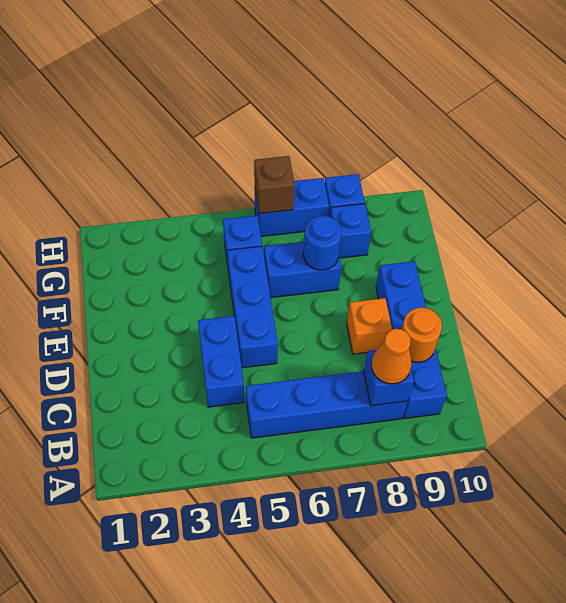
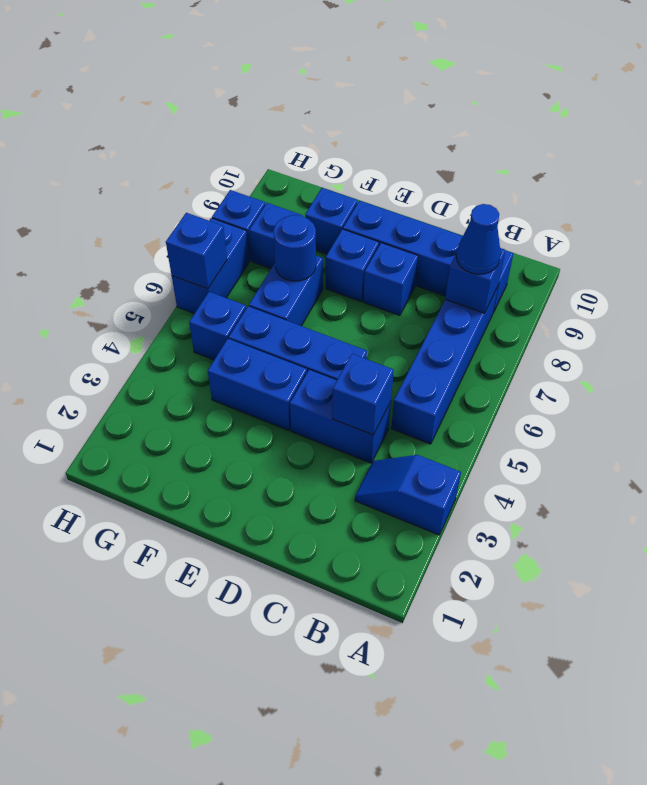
none -> blue 1x2 slope [355,455,461,535]
orange 1x1 cone [371,329,412,384] -> blue 1x1 cone [456,204,501,274]
none -> blue 1x1 brick [332,354,394,435]
orange 1x1 round brick [402,308,442,362] -> none
orange 1x1 brick [347,298,392,354] -> blue 1x1 brick [363,243,418,316]
none -> blue 1x2 brick [208,339,307,430]
none -> blue 1x1 brick [326,229,379,301]
none -> blue 1x1 brick [305,188,357,254]
brown 1x1 brick [254,156,295,214] -> blue 1x1 brick [166,213,227,289]

